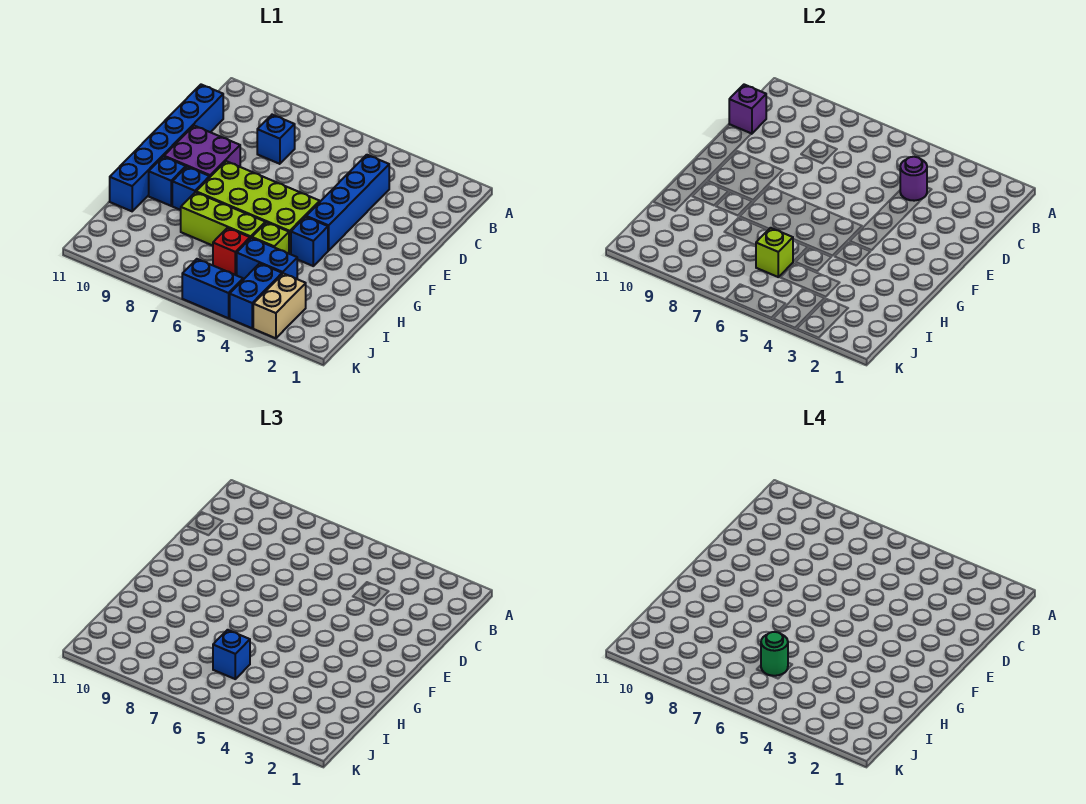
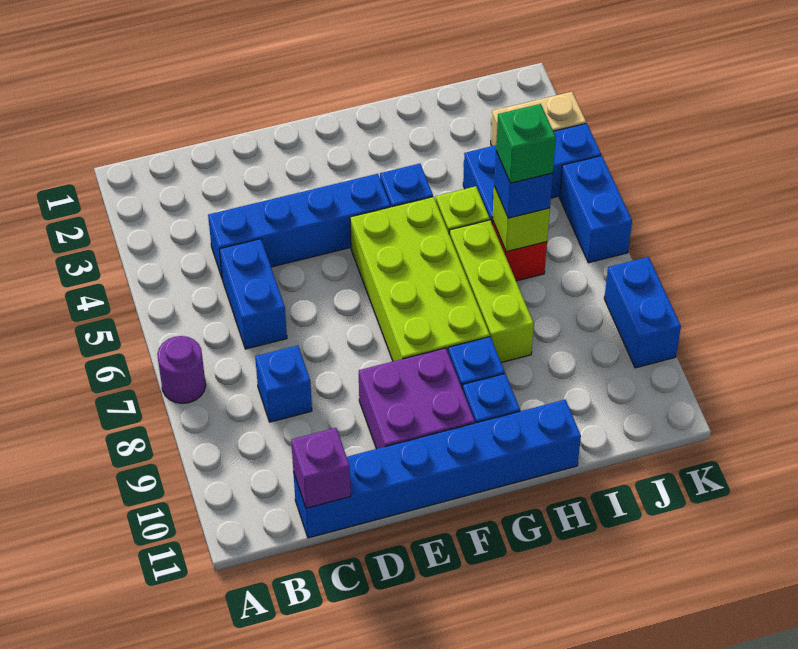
purple 1x1 round brick [900,157,927,201] -> purple 1x1 round brick moved to [157,336,206,403]
none -> blue 1x2 brick [220,239,287,349]
green 1x1 round brick [761,632,788,676] -> green 1x1 brick [496,104,556,183]
none -> blue 1x2 brick [604,257,681,368]

